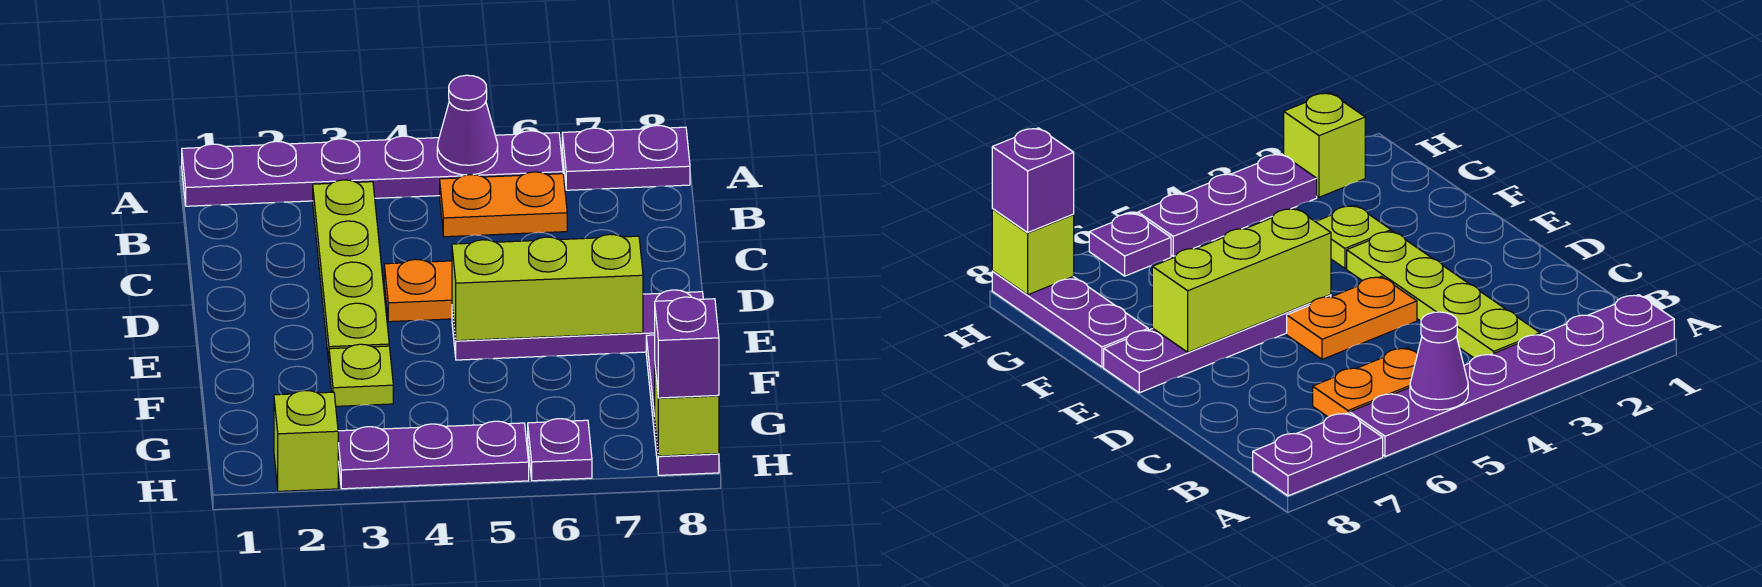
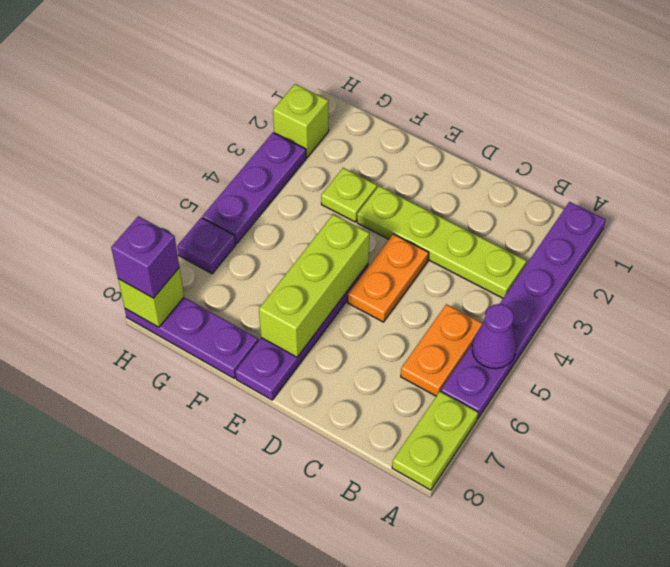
purple 1x2 plate [562,125,690,190] -> lime 1x2 plate [392,391,478,490]

